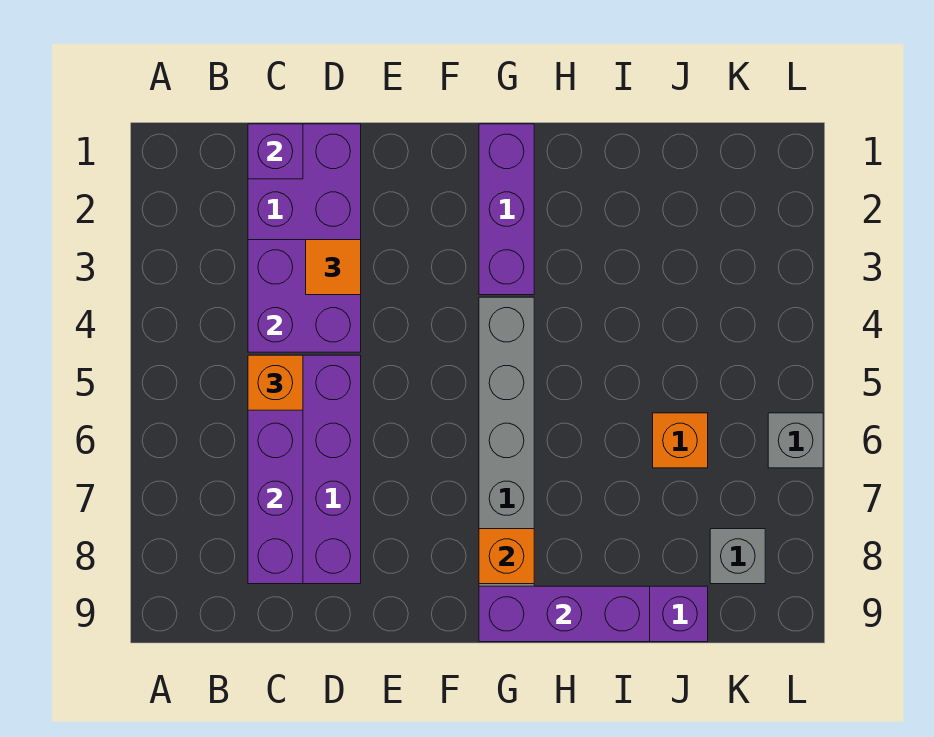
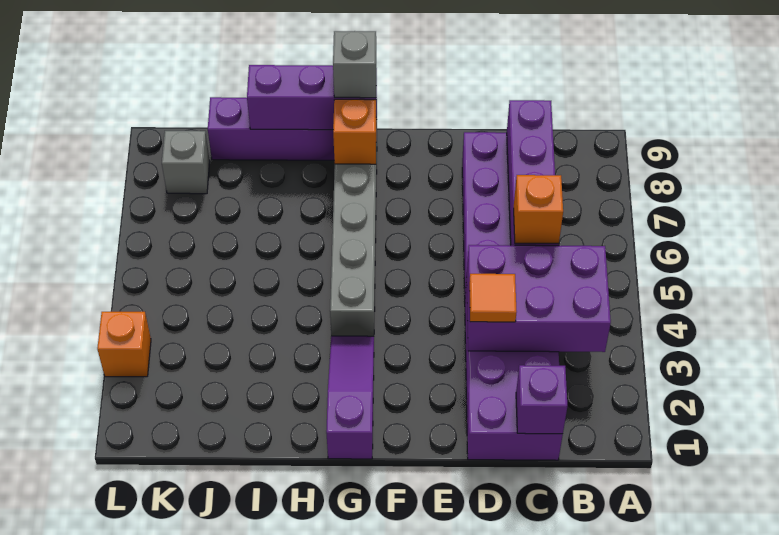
purple 2x2 brick [248,240,361,352] -> purple 2x3 brick [466,245,611,352]
purple 1x3 brick [479,124,534,295] -> purple 1x3 slope [326,336,374,459]
orange 1x1 brick [653,413,708,468] -> orange 1x1 brick moved to [97,312,151,377]
grey 1x1 brick [768,413,823,468] -> grey 1x1 brick moved to [333,31,376,98]

